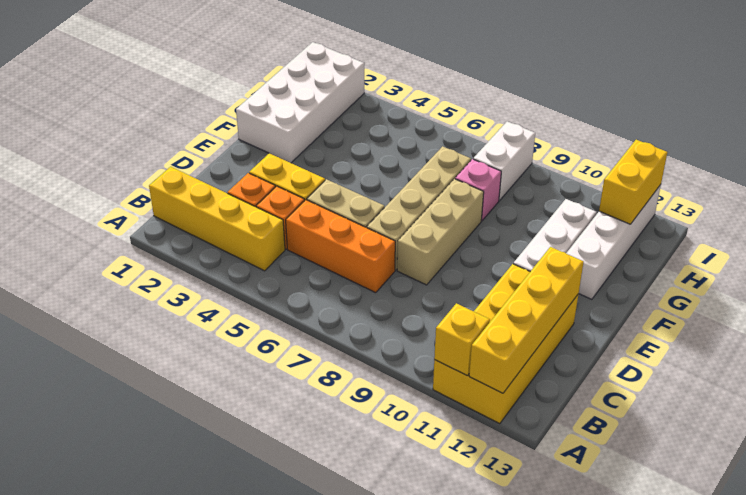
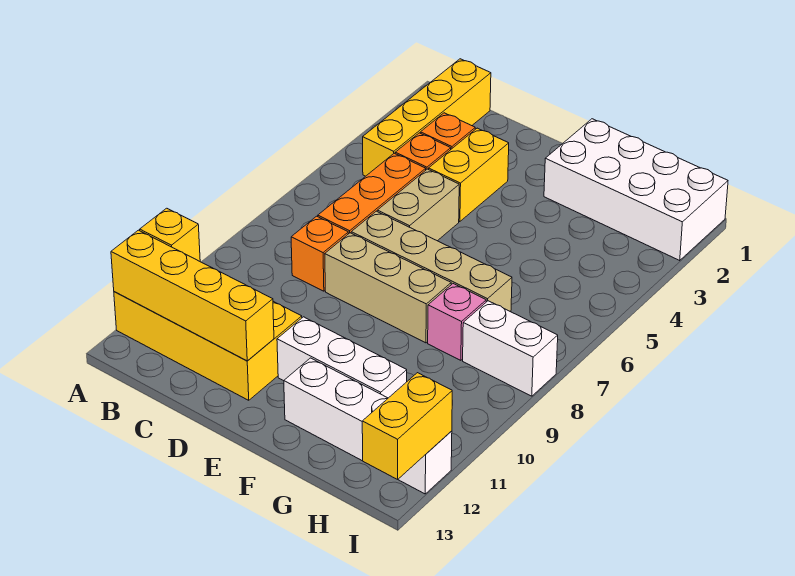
none -> orange 1x1 brick [291,216,348,291]
yellow 1x2 brick [599,140,667,224] -> yellow 1x2 brick turned to [362,373,452,479]

